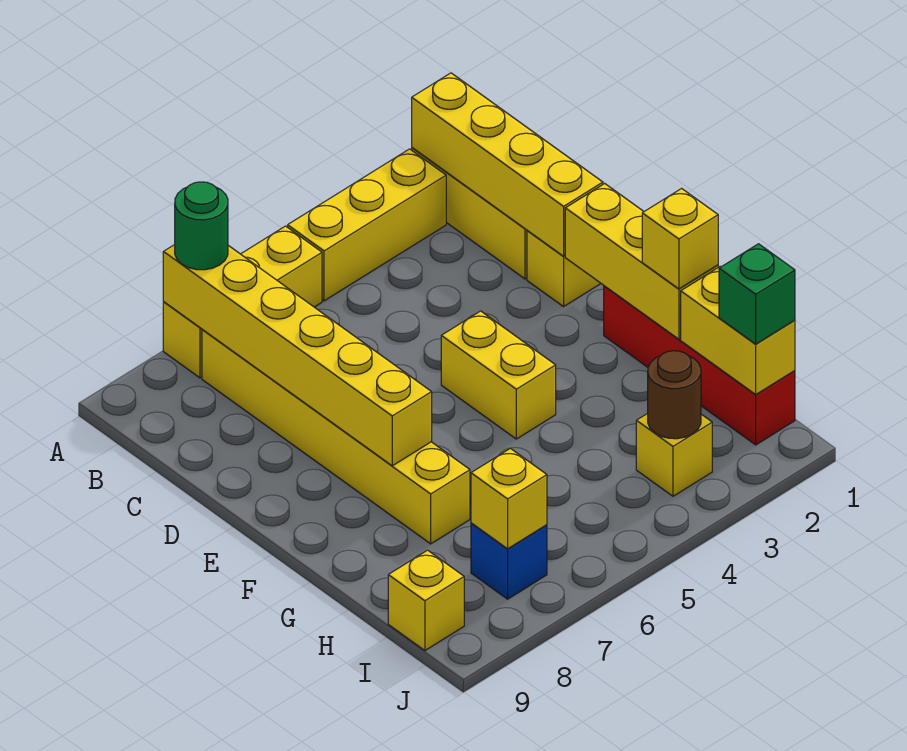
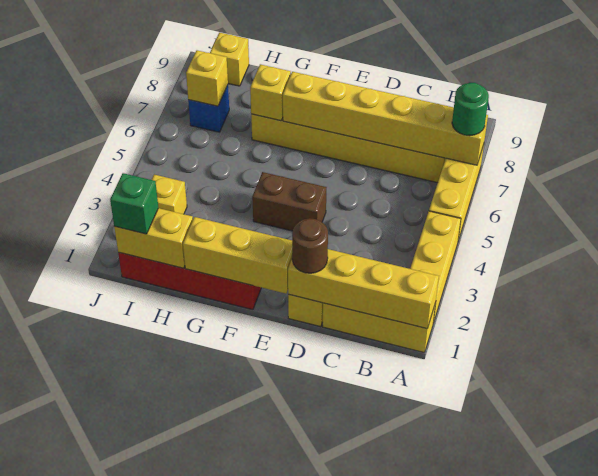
yellow 1x2 brick [441,311,556,439] -> brown 1x2 brick [252,172,327,231]
yellow 1x1 brick [642,189,718,289] -> yellow 1x1 brick moved to [250,64,291,121]
brown 1x1 round brick [648,351,701,439] -> brown 1x1 round brick moved to [292,218,328,273]

